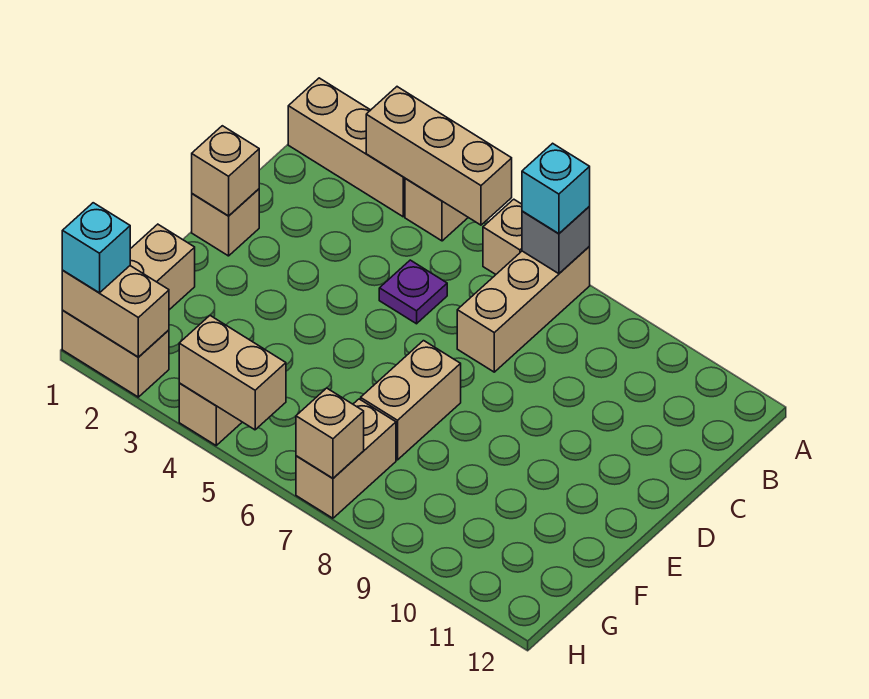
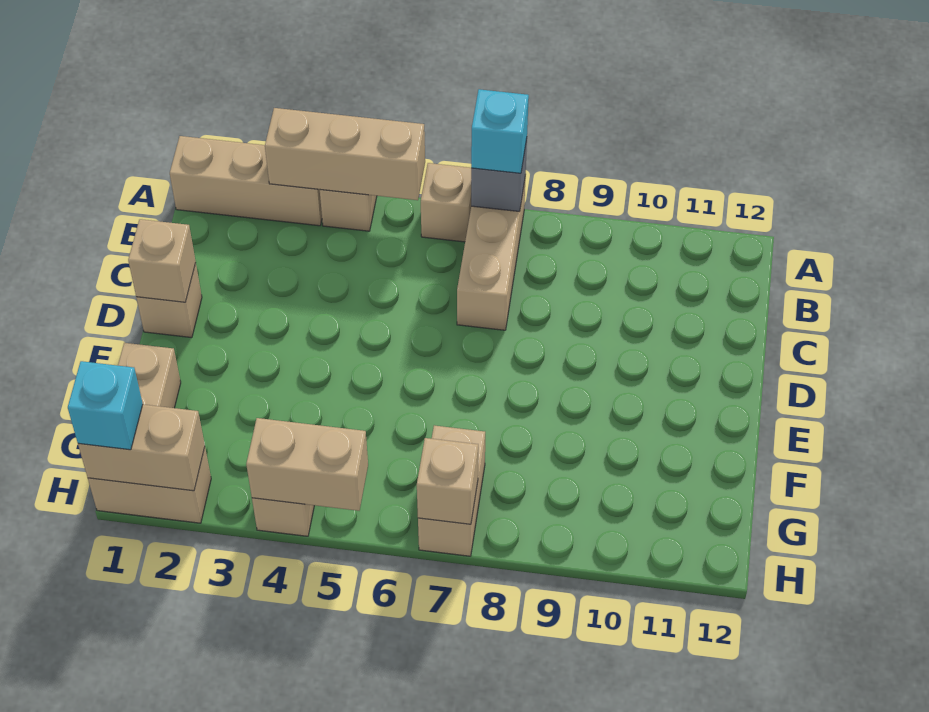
purple 1x1 plate [379,260,447,324] -> none
tan 1x2 brick [361,341,461,460] -> none

